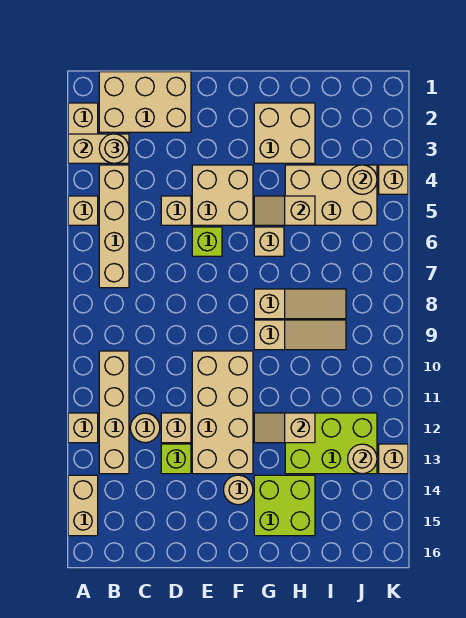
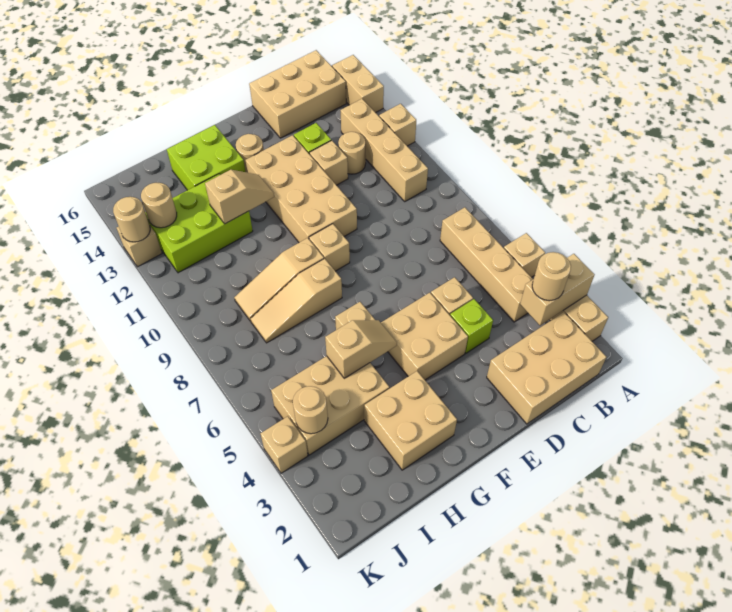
none -> tan 2x3 brick [249,50,346,138]
lime 1x1 brick [192,227,222,256] -> lime 1x1 brick moved to [450,299,493,353]
none -> tan 1x1 brick [309,224,350,271]
none -> tan 1x1 round brick [113,197,150,242]

